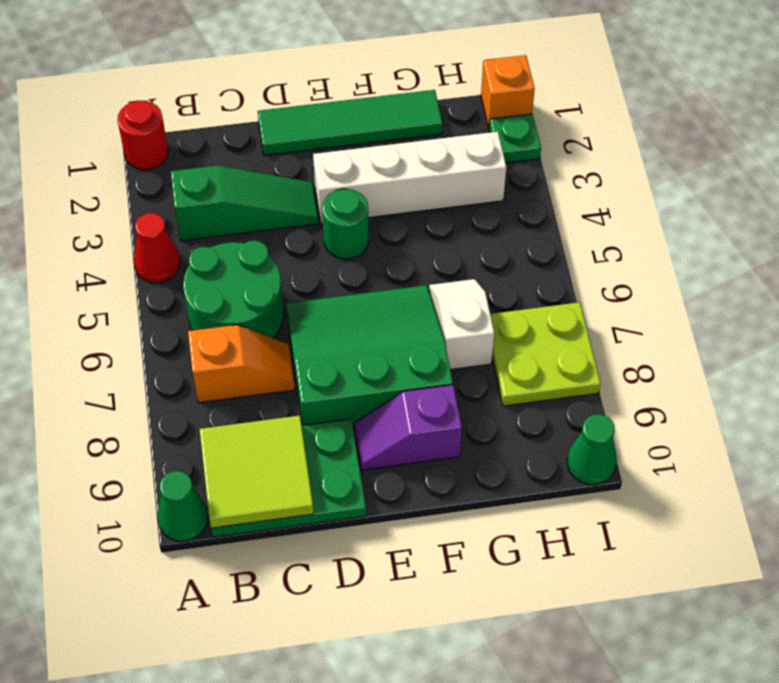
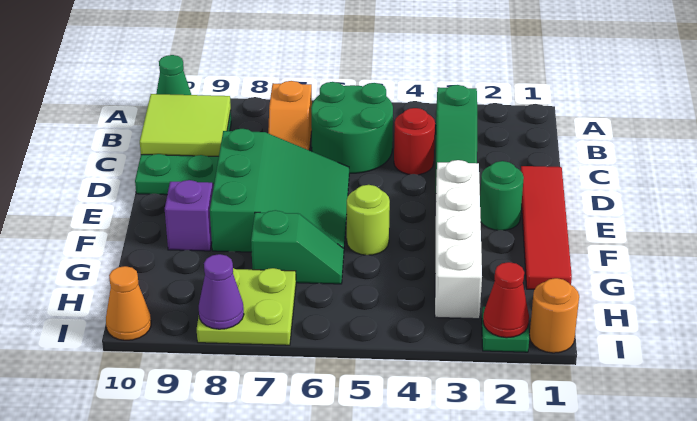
red 1x1 round brick [117,100,168,170] -> red 1x1 round brick moved to [394,108,435,175]
red 1x1 cone [134,213,180,283] -> red 1x1 cone moved to [483,262,529,338]
green 1x4 tile [258,90,442,156] -> red 1x4 tile [521,166,572,289]
green 1x1 round brick [322,189,369,259] -> green 1x1 round brick moved to [480,161,524,230]
none -> lime 1x1 round brick [347,185,390,255]
white 1x2 slope [429,279,494,370] -> green 1x2 slope [251,210,344,284]
orange 1x1 brick [481,55,535,128] -> orange 1x1 round brick [529,278,579,353]
none -> purple 1x1 cone [199,254,244,329]
green 1x1 cone [567,414,617,485] -> orange 1x1 cone [106,266,151,340]

